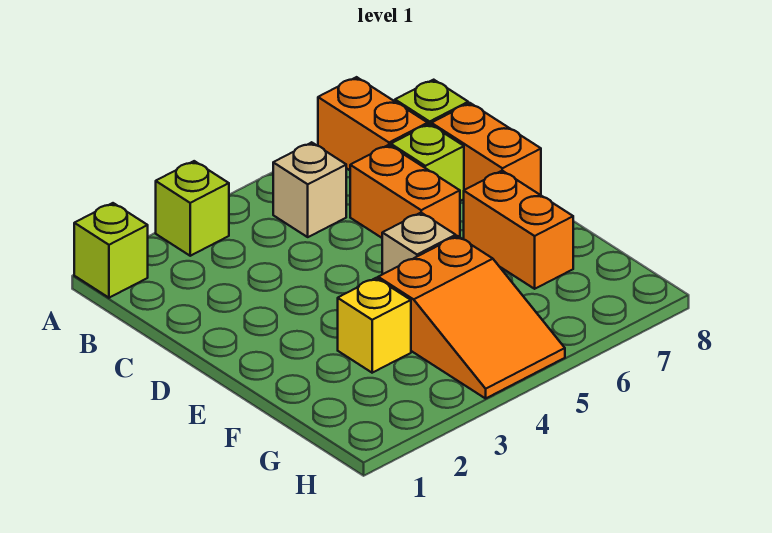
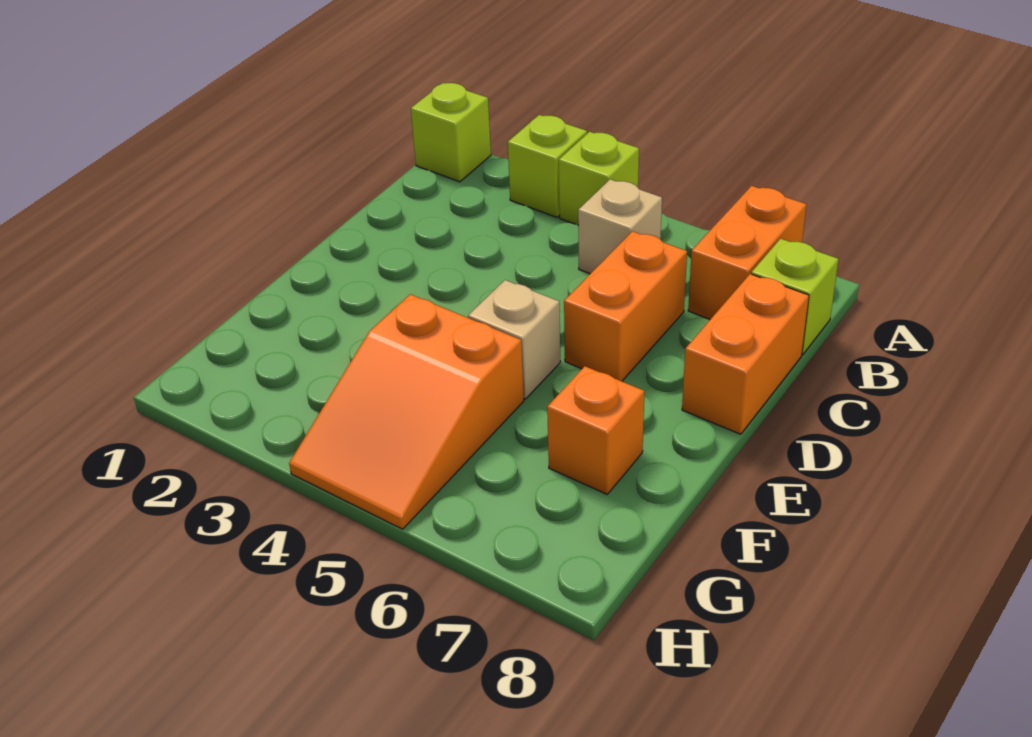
lime 1x1 brick [391,124,464,201] -> lime 1x1 brick moved to [559,132,639,225]
orange 1x2 brick [464,171,573,289] -> orange 1x1 brick [547,366,645,494]
yellow 1x1 brick [338,278,411,373] -> none

